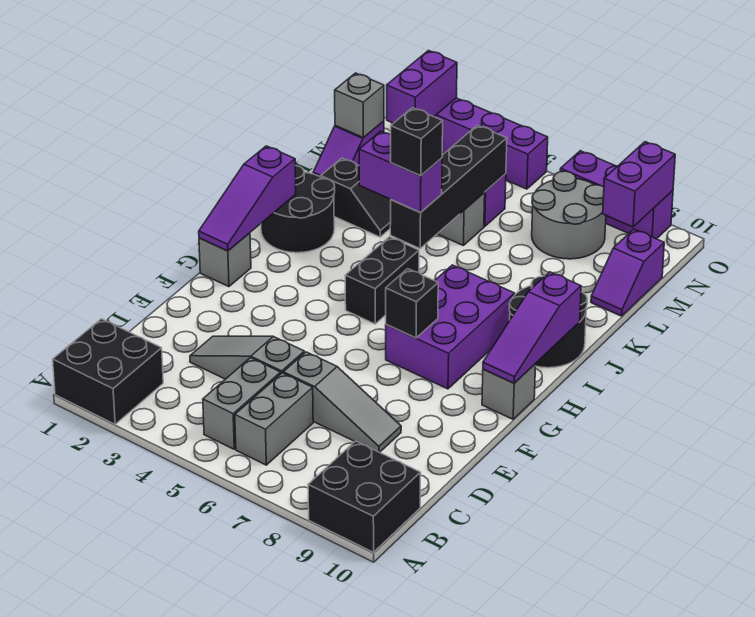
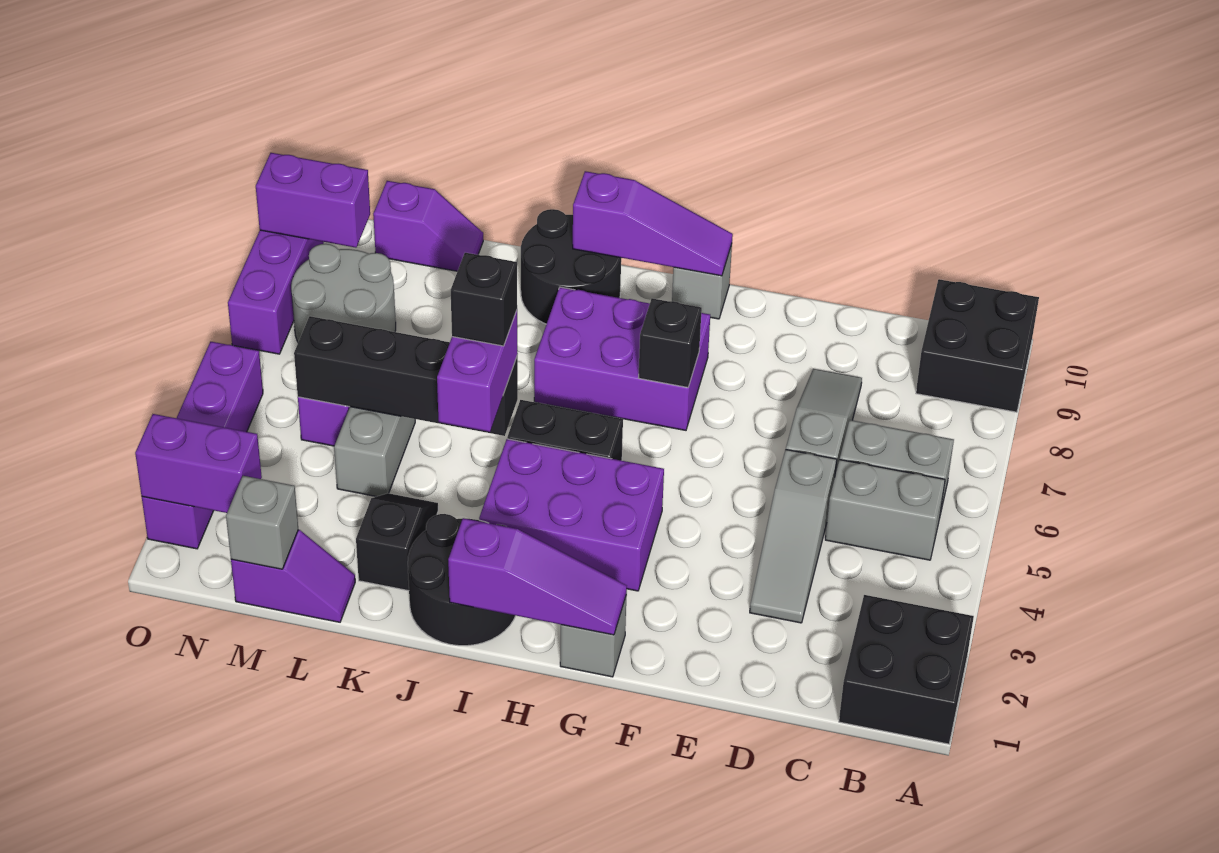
none -> purple 2x3 brick [479,439,664,591]

